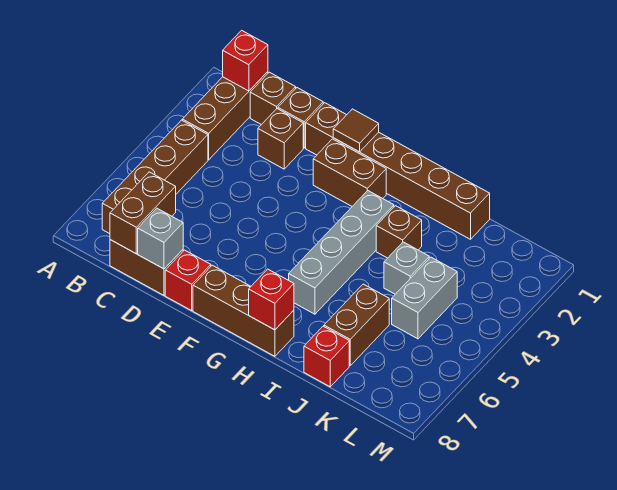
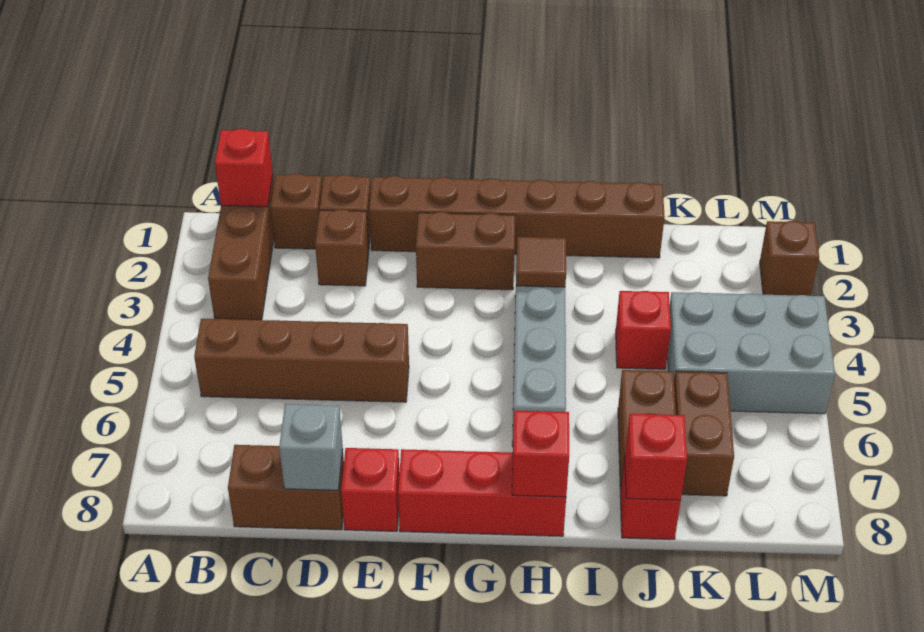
brown 1x4 brick [102,120,208,234] -> brown 1x4 brick turned to [194,319,409,402]
brown 1x2 brick [110,172,176,253] -> brown 1x2 brick moved to [674,371,734,496]
brown 1x1 tile [333,109,379,152] -> brown 1x1 tile moved to [516,237,566,287]
brown 1x3 brick [193,265,294,356] -> red 1x3 brick [398,449,566,536]
brown 1x1 brick [376,206,422,258] -> brown 1x1 brick moved to [760,221,819,296]
grey 1x1 brick [384,242,429,294] -> red 1x1 brick [616,291,671,369]
none -> red 1x1 brick [625,414,687,500]
grey 1x2 brick [392,257,457,339] -> grey 2x3 brick [667,292,835,414]

